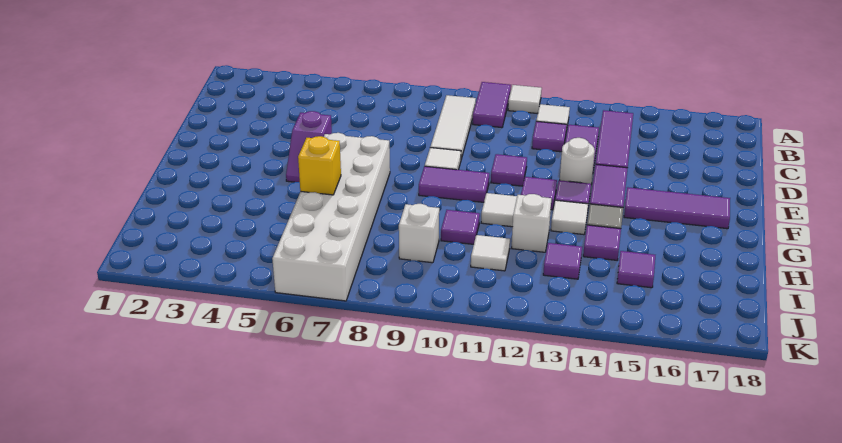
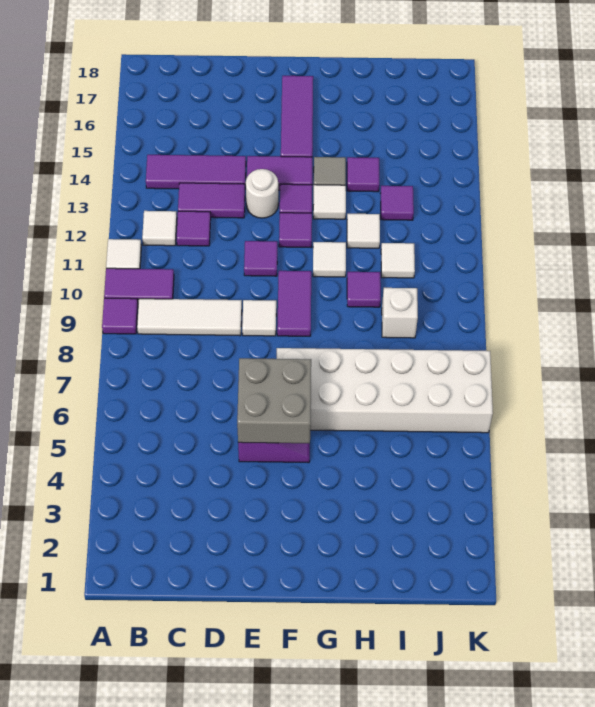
none -> grey 2x2 brick [237,358,311,443]
yellow 1x1 brick [298,136,341,195] -> none
white 1x1 brick [512,194,551,252] -> white 1x1 tile [347,214,380,248]
purple 1x1 tile [617,251,655,288] -> purple 1x1 tile moved to [102,298,138,334]

